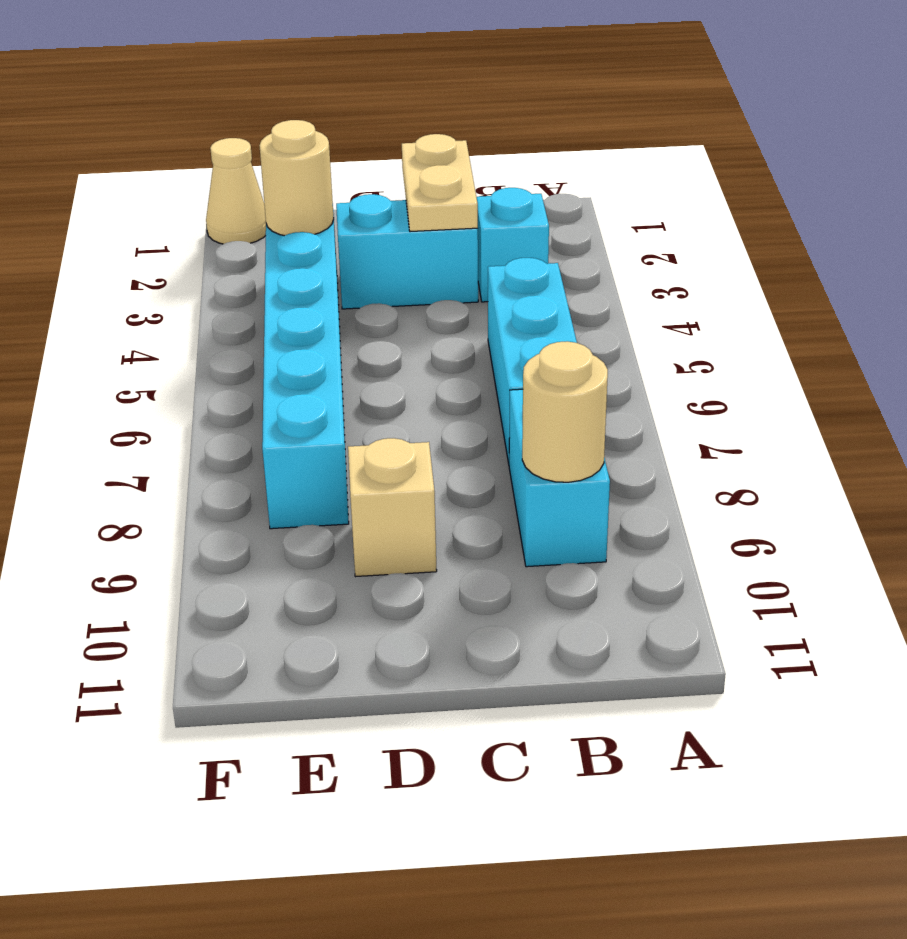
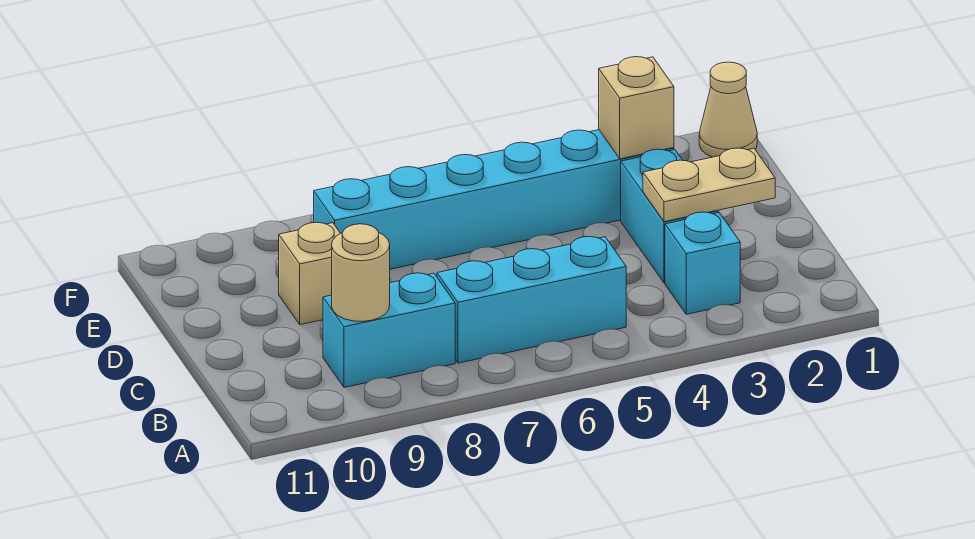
tan 1x1 round brick [259,120,334,236] -> tan 1x1 brick [599,57,674,159]

